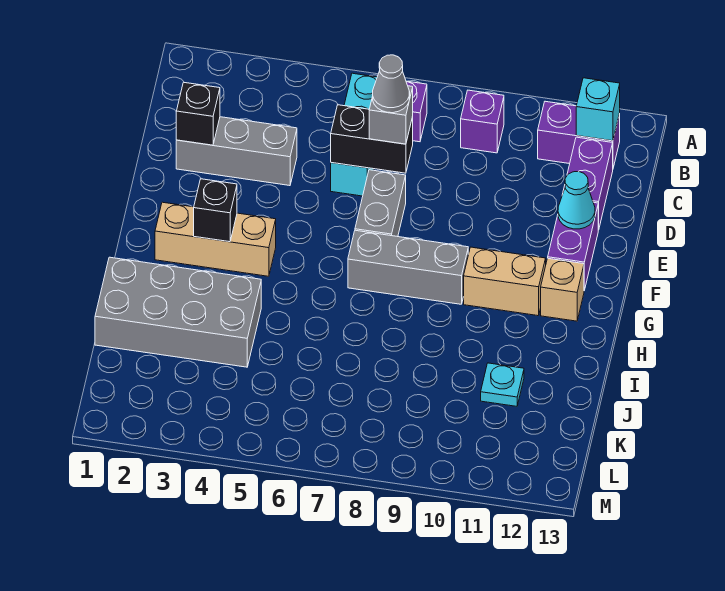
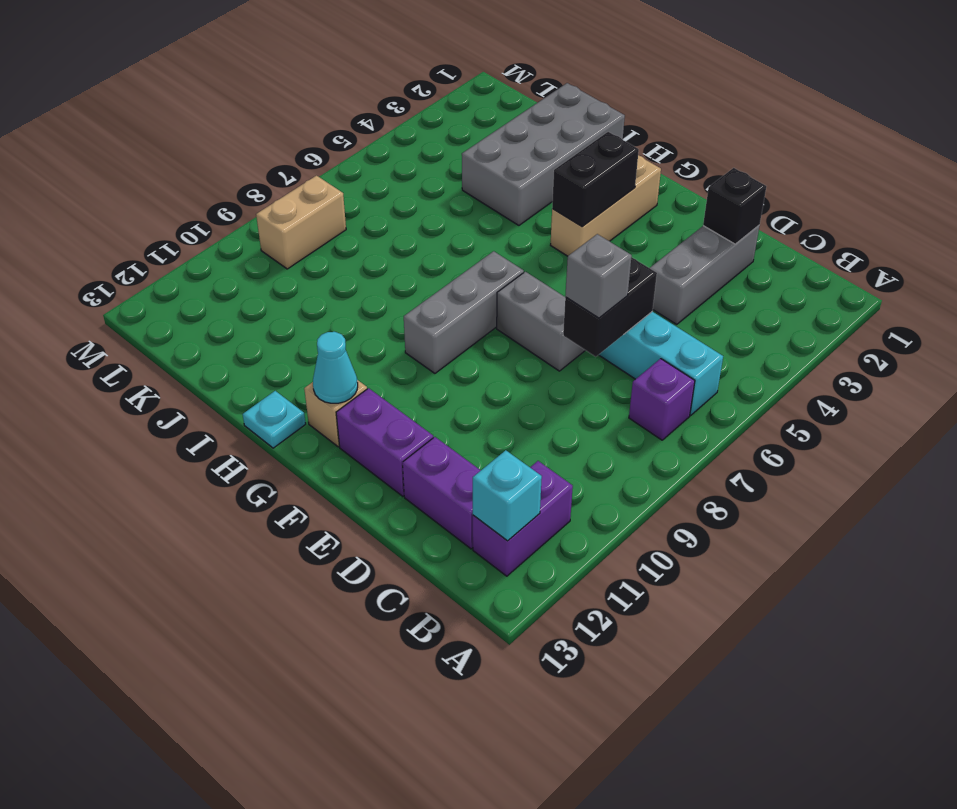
purple 1x1 brick [461,90,504,153] -> none
grey 1x1 cone [373,55,410,113] -> none
cyan 1x1 cone [558,172,595,229] -> cyan 1x1 cone moved to [313,332,358,403]
black 1x1 brick [194,179,237,242] -> black 1x2 brick [552,132,639,227]
tan 1x2 brick [464,247,546,316] -> tan 1x2 brick moved to [256,176,346,269]
cyan 1x1 plate [481,363,524,406] -> cyan 1x1 plate moved to [243,391,306,448]

